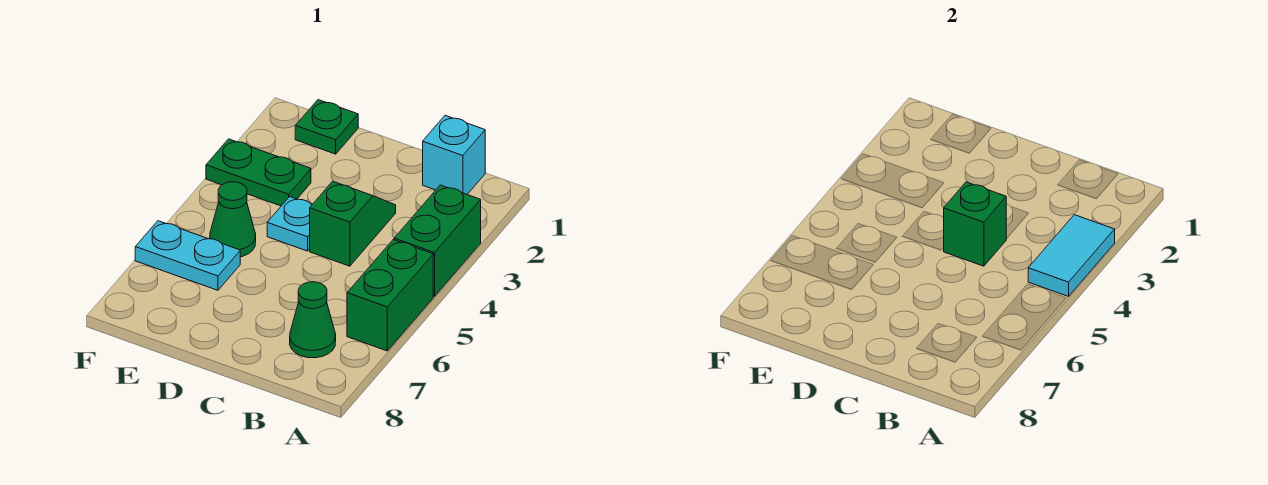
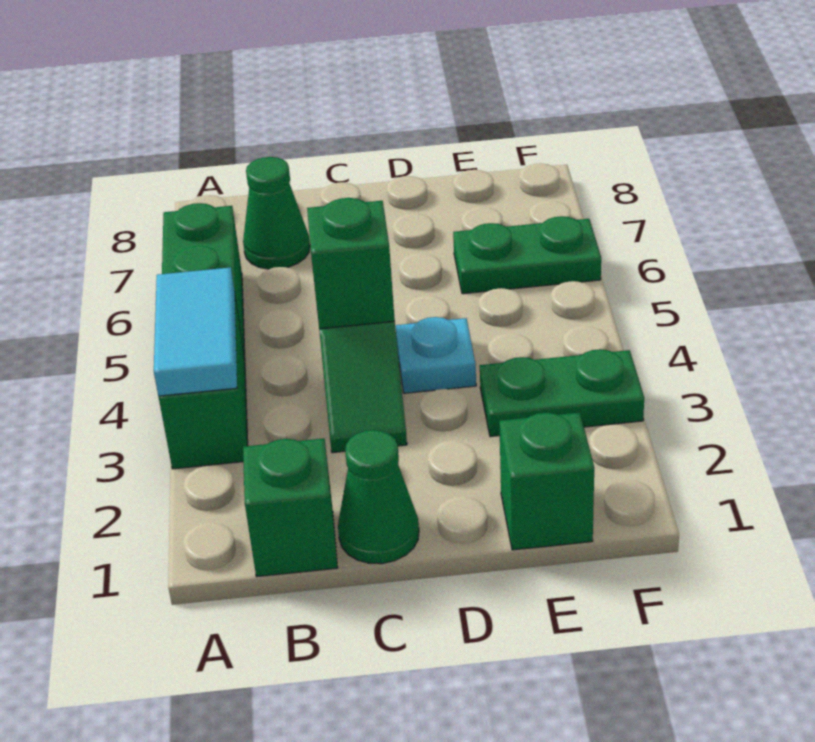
cyan 1x1 brick [423,116,485,194] -> green 1x1 brick [243,438,338,577]
green 1x1 plate [295,100,358,154] -> green 1x1 brick [499,412,594,550]
green 1x1 cone [210,182,256,257] -> green 1x1 cone moved to [338,430,419,564]
cyan 1x2 plate [135,221,240,290] -> green 1x2 plate [453,216,601,294]

